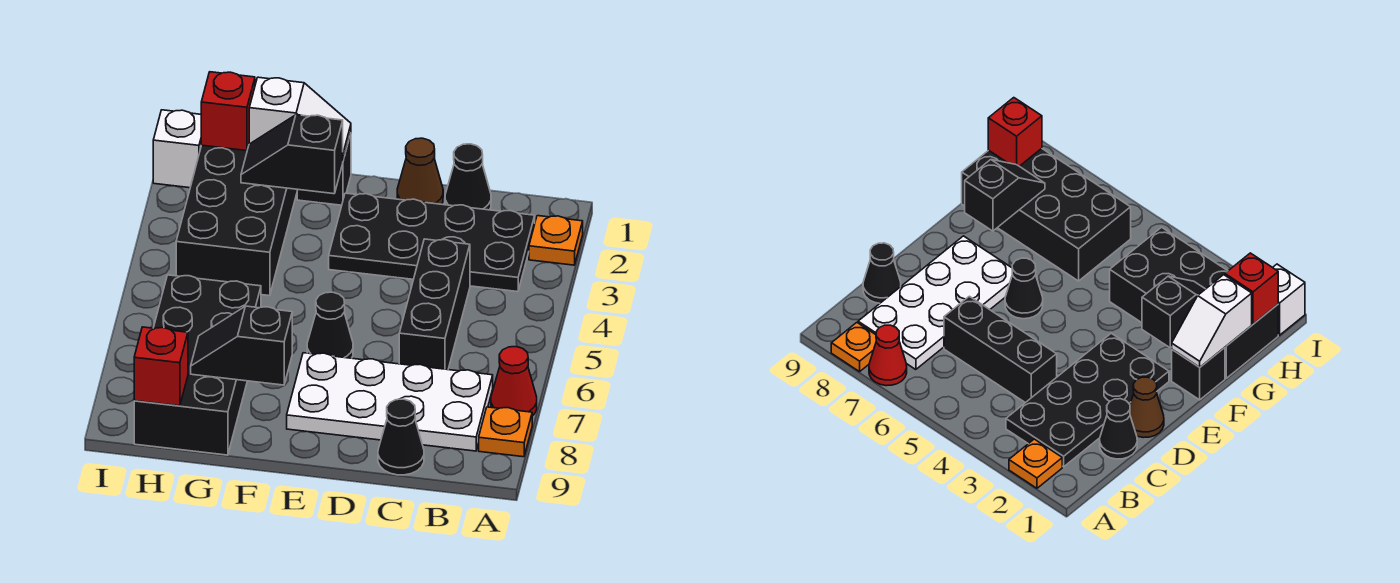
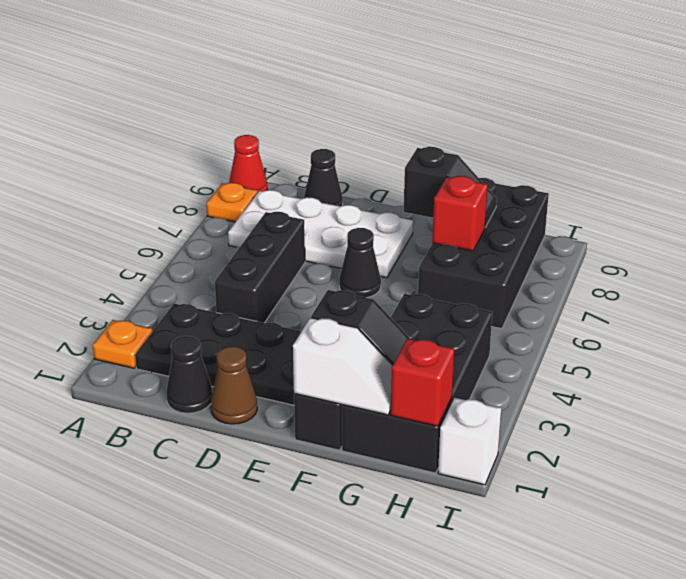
red 1x1 cone [491,347,537,416] -> red 1x1 cone moved to [229,135,267,192]
white 1x2 slope [249,77,351,160] -> white 1x2 slope turned to [293,318,393,415]
red 1x1 brick [134,327,188,406] -> red 1x1 brick moved to [432,176,488,251]

